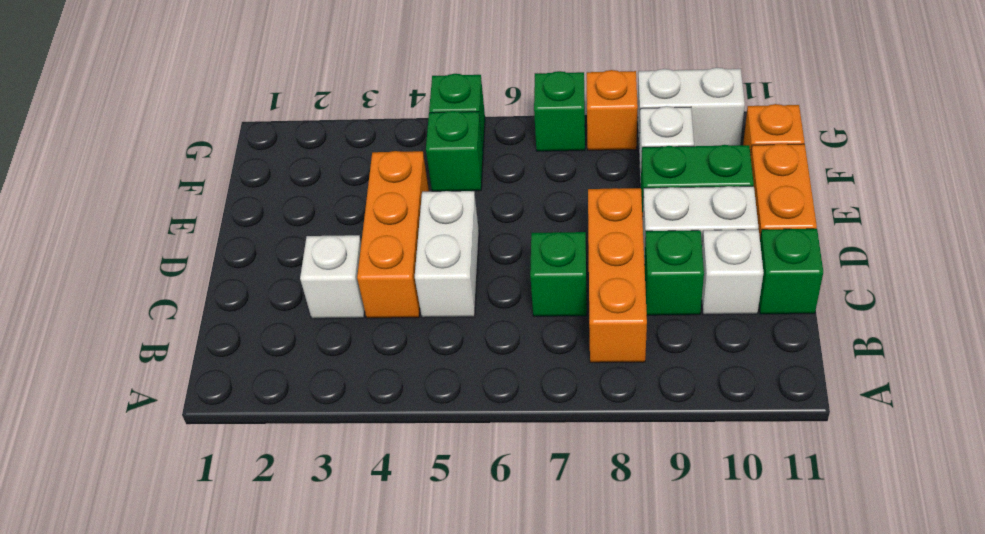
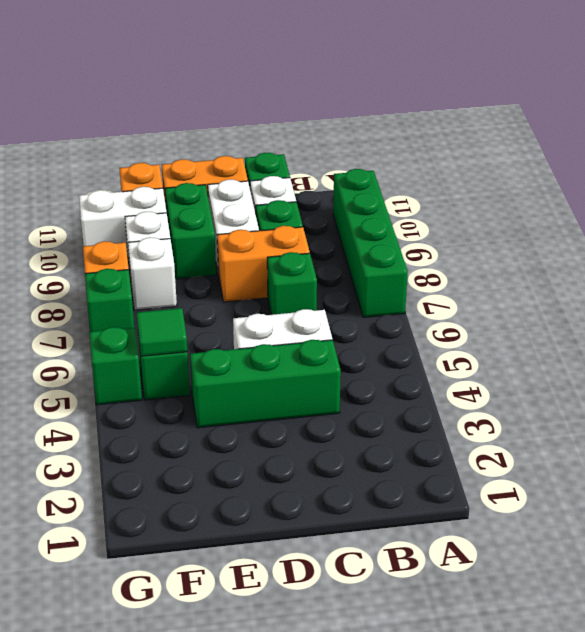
none -> green 1x4 brick [333,169,408,317]
orange 1x3 brick [588,188,647,363] -> orange 1x2 brick [217,226,310,302]
white 1x1 brick [300,235,365,319] -> white 1x1 brick moved to [128,237,177,310]
orange 1x3 brick [357,151,429,318] -> green 1x3 brick [190,340,341,428]
none -> green 1x1 tile [136,308,187,356]
white 1x2 brick [637,68,745,146] -> white 1x2 brick turned to [79,187,167,257]

